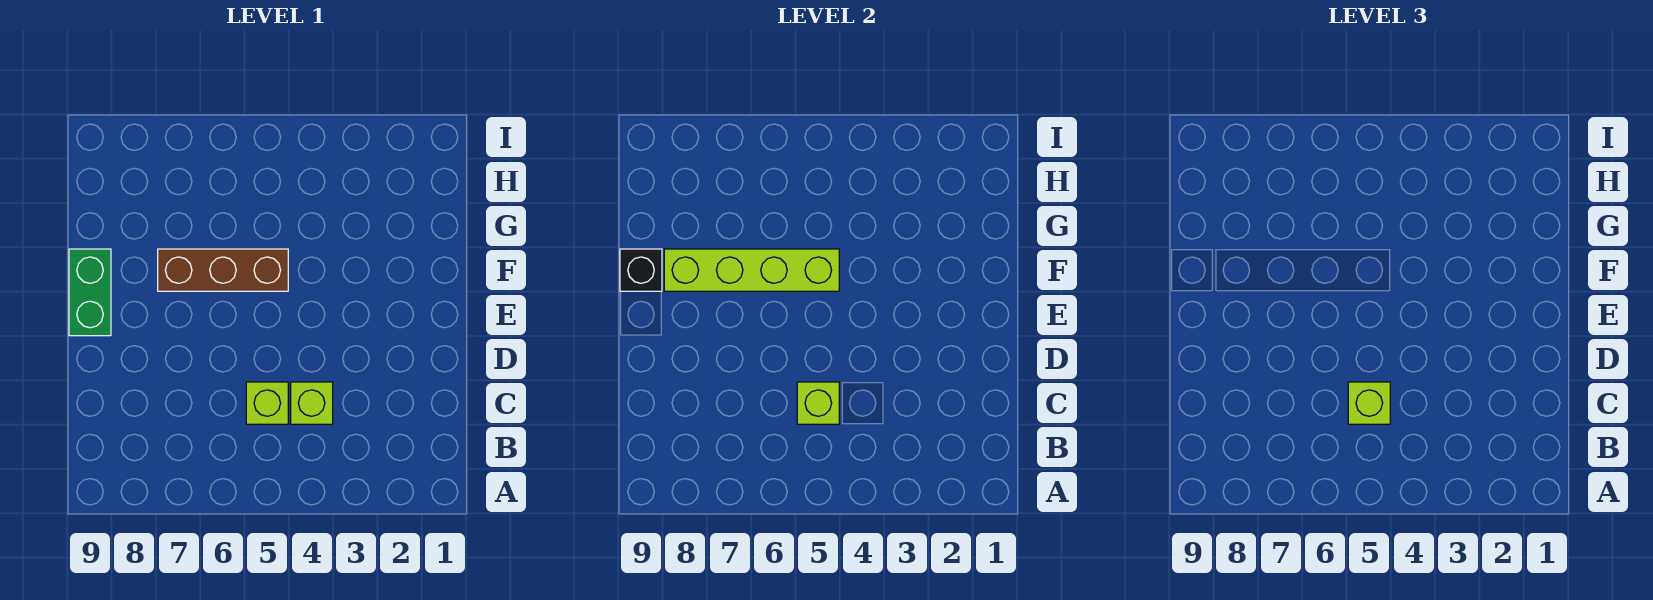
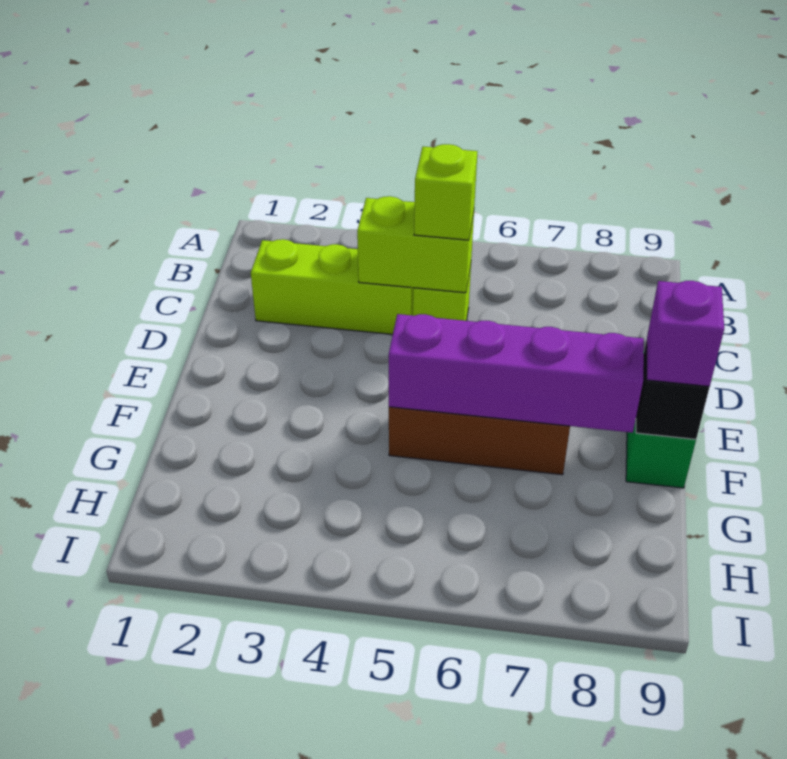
lime 1x1 brick [291,382,333,424] -> lime 1x3 brick [251,239,413,334]
lime 1x1 brick [797,382,839,424] -> lime 1x2 brick [357,196,474,293]
lime 1x4 brick [664,249,839,291] -> purple 1x4 brick [389,314,644,433]
none -> purple 1x1 brick [647,281,724,386]

